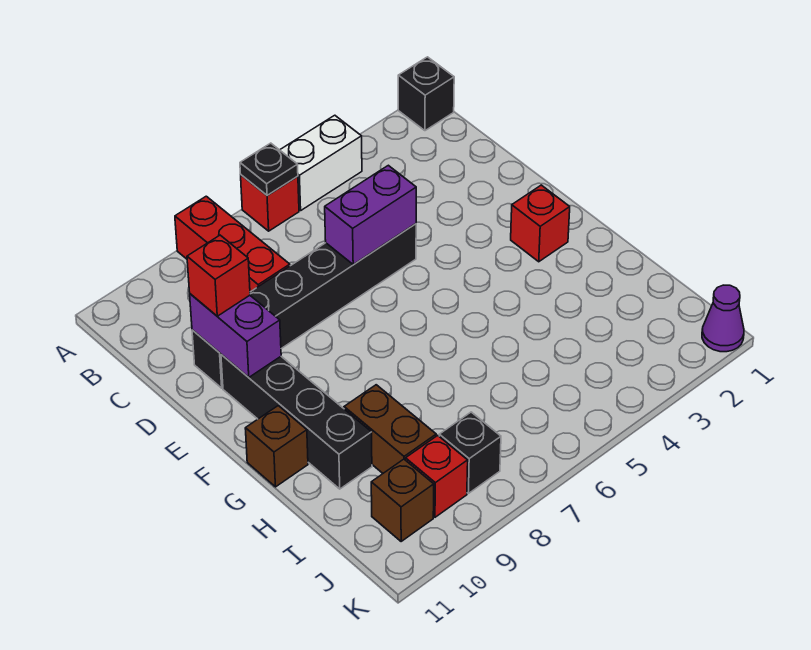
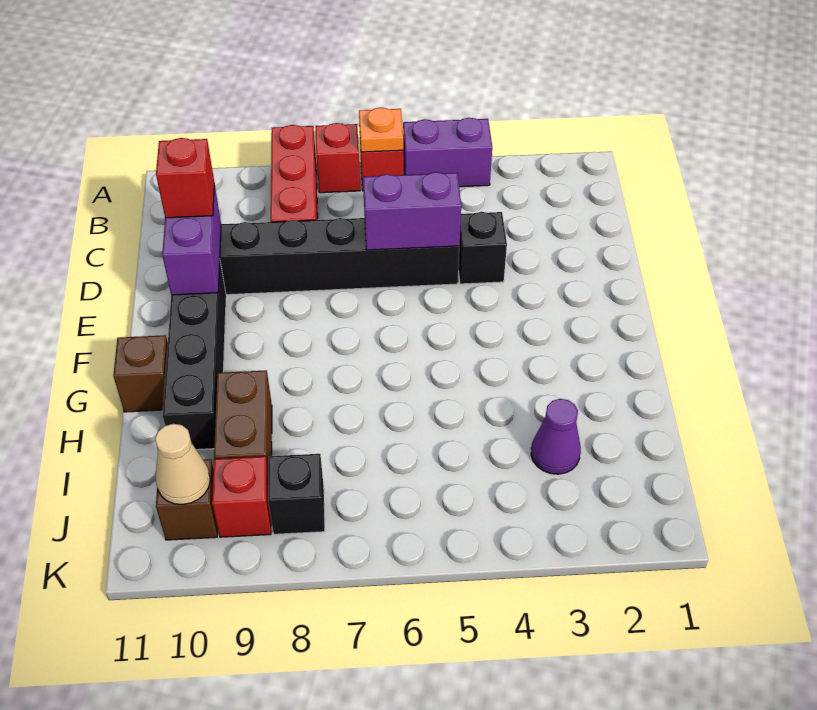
black 1x1 brick [398,57,454,131] -> black 1x1 brick moved to [458,212,507,284]
white 1x2 brick [280,115,362,210] -> purple 1x2 brick [403,118,492,187]
black 1x1 plate [240,143,298,195] -> orange 1x1 plate [359,108,403,152]
red 1x1 brick [511,185,570,262] -> red 1x1 brick moved to [316,123,360,193]
none -> tan 1x1 cone [155,424,210,505]
purple 1x1 cone [702,285,744,352] -> purple 1x1 cone moved to [531,399,581,474]

